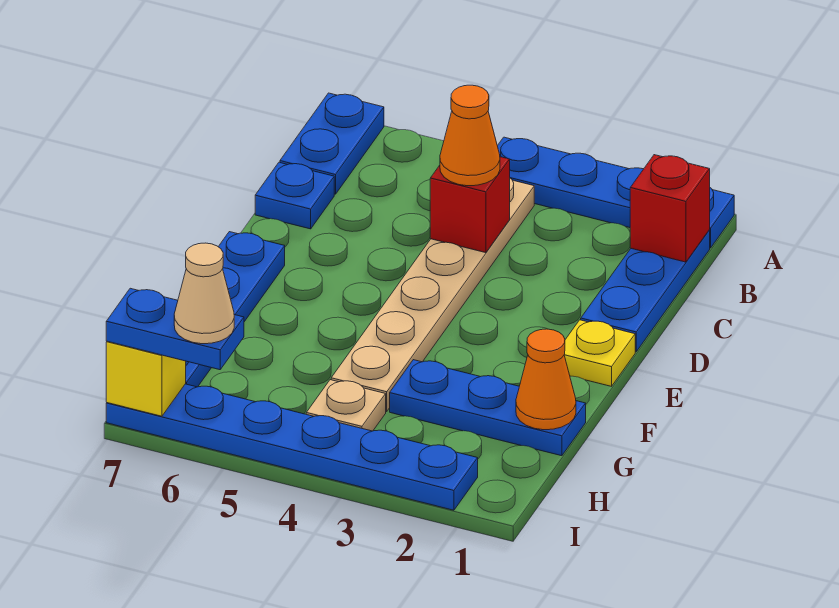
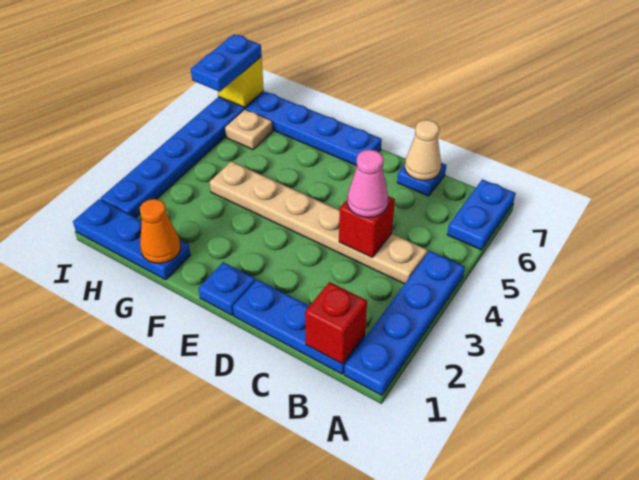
blue 1x2 plate [280,93,384,194] -> blue 1x2 plate turned to [447,179,516,250]
orange 1x1 cone [440,85,500,186] -> pink 1x1 cone [347,150,388,217]
yellow 1x1 plate [564,320,635,386] -> blue 1x1 plate [198,262,256,315]
blue 1x3 plate [390,360,586,456] -> blue 1x3 plate turned to [73,199,191,280]
tan 1x1 plate [306,380,386,431] -> tan 1x1 plate moved to [225,110,273,150]
tan 1x1 cone [174,243,234,344] -> tan 1x1 cone moved to [405,120,441,180]

